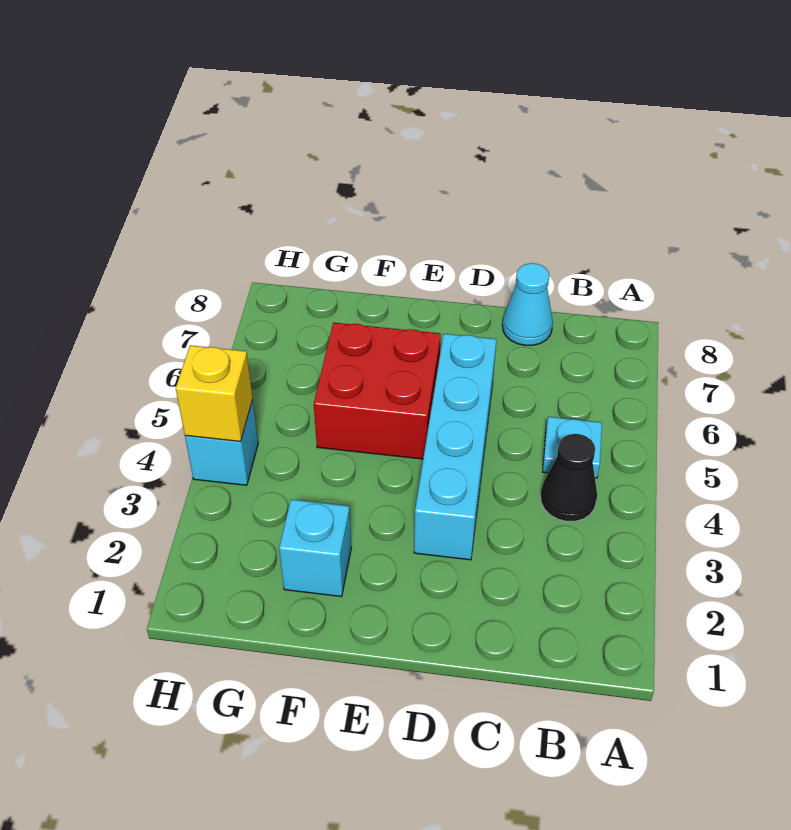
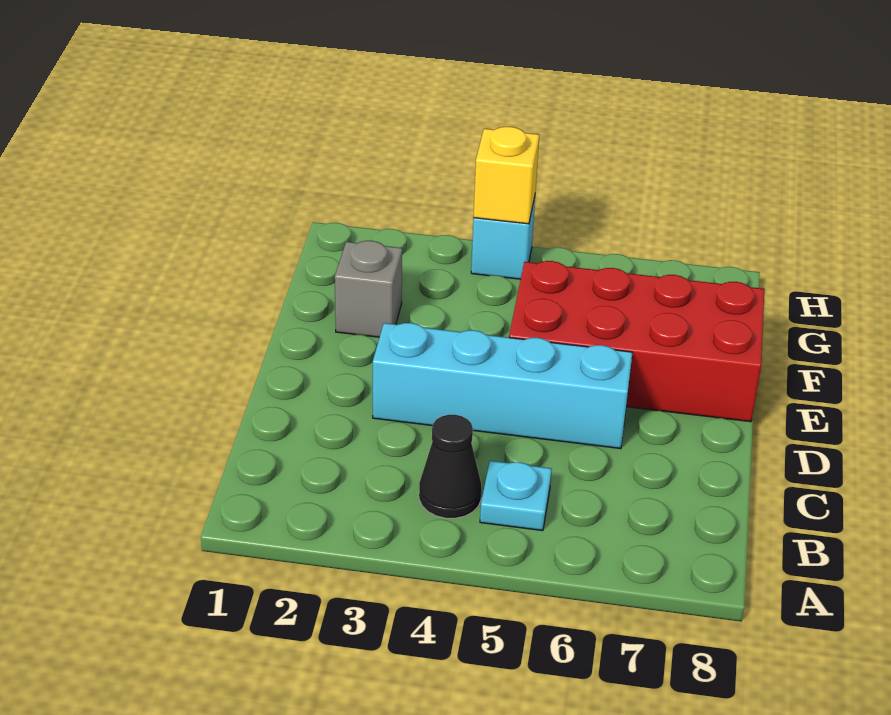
cyan 1x1 cone [502,263,553,346] -> none
red 2x2 brick [314,323,441,459] -> red 2x4 brick [509,261,764,422]
cyan 1x1 brick [279,499,351,597] -> grey 1x1 brick [335,241,402,337]

